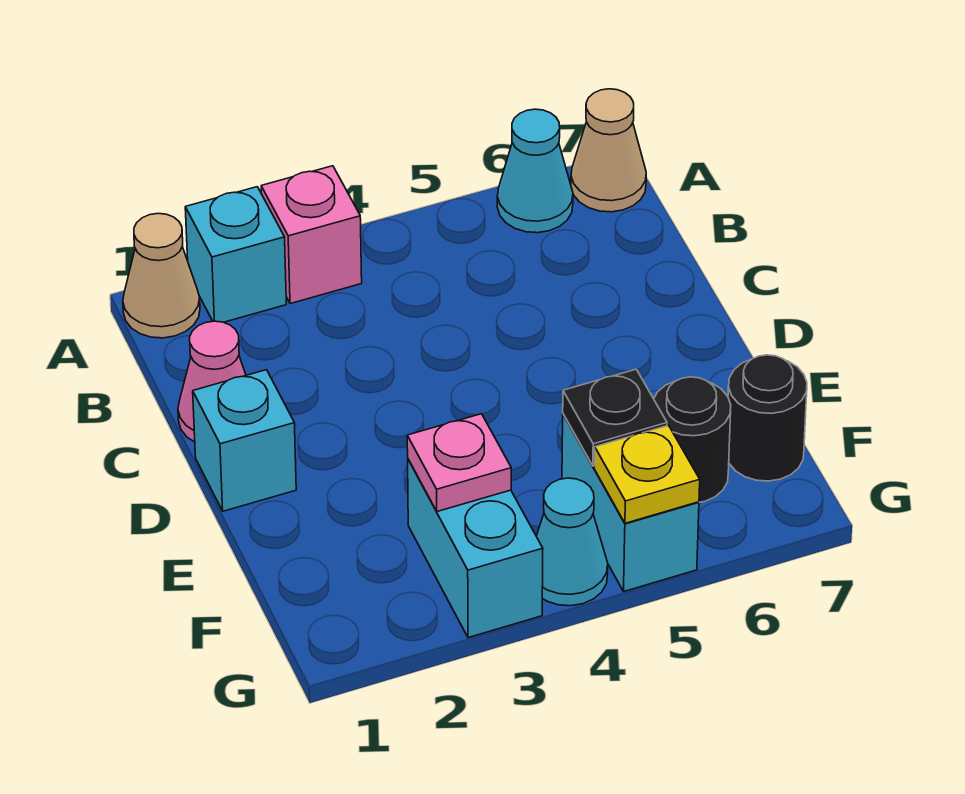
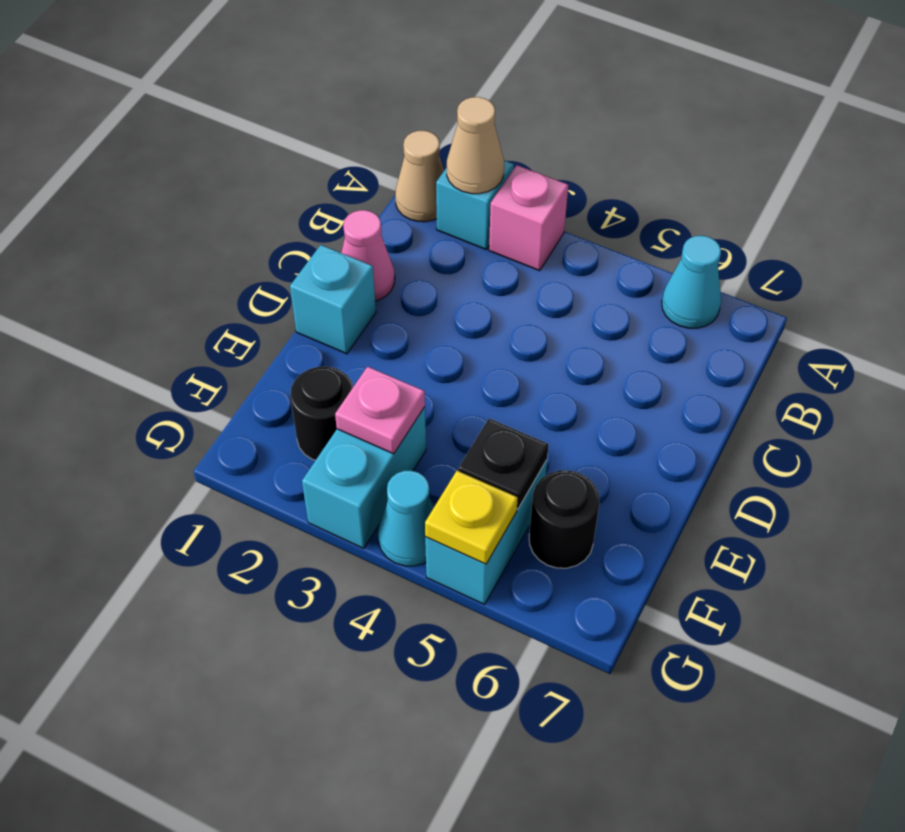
tan 1x1 cone [571,89,646,212] -> tan 1x1 cone moved to [447,97,504,194]
black 1x1 round brick [728,355,807,481] -> black 1x1 round brick moved to [290,367,353,460]

